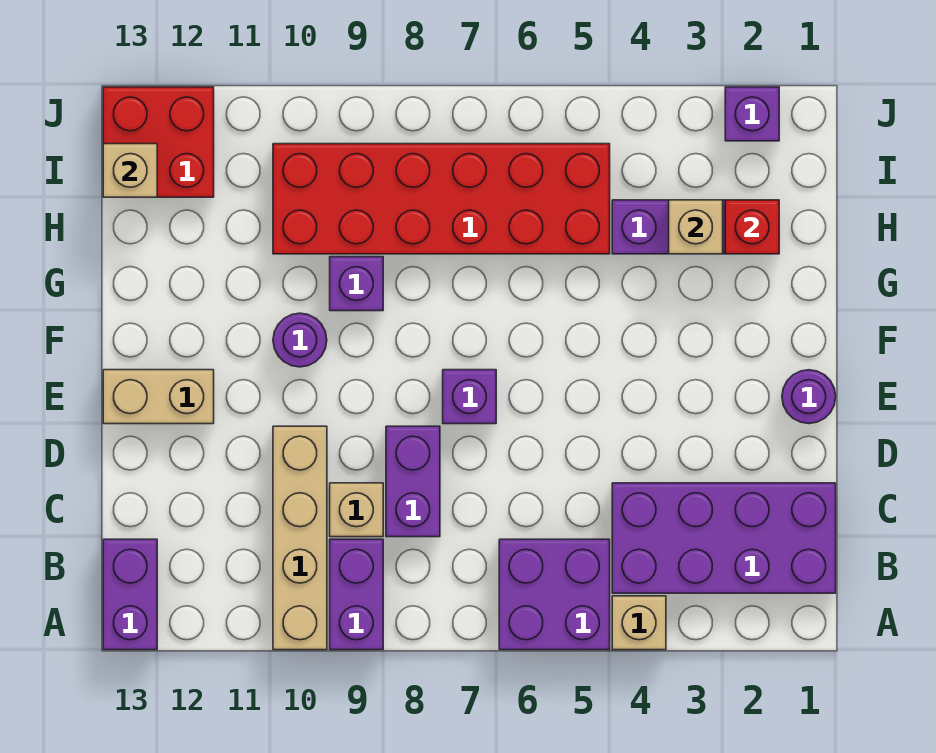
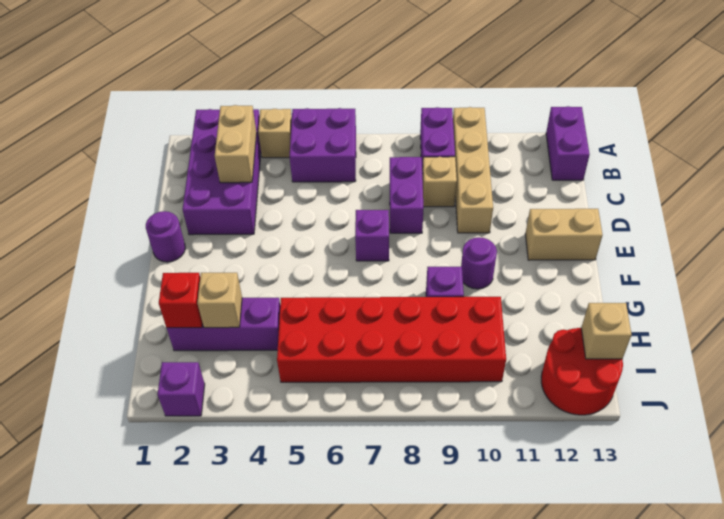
purple 2x4 brick [612,483,836,593] -> purple 2x4 brick turned to [183,109,261,235]
none -> tan 1x2 brick [215,105,257,183]
red 2x2 brick [103,87,214,197] -> red 2x2 round brick [541,328,623,415]

